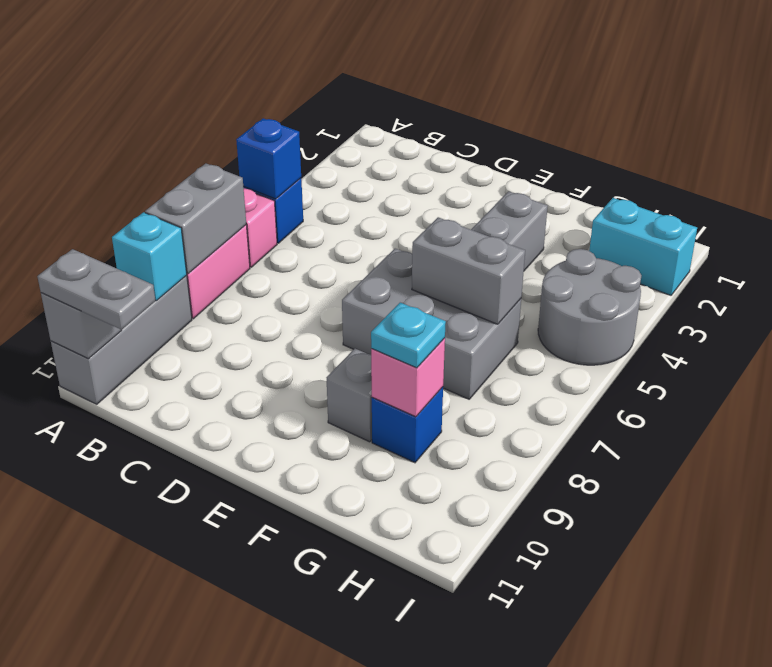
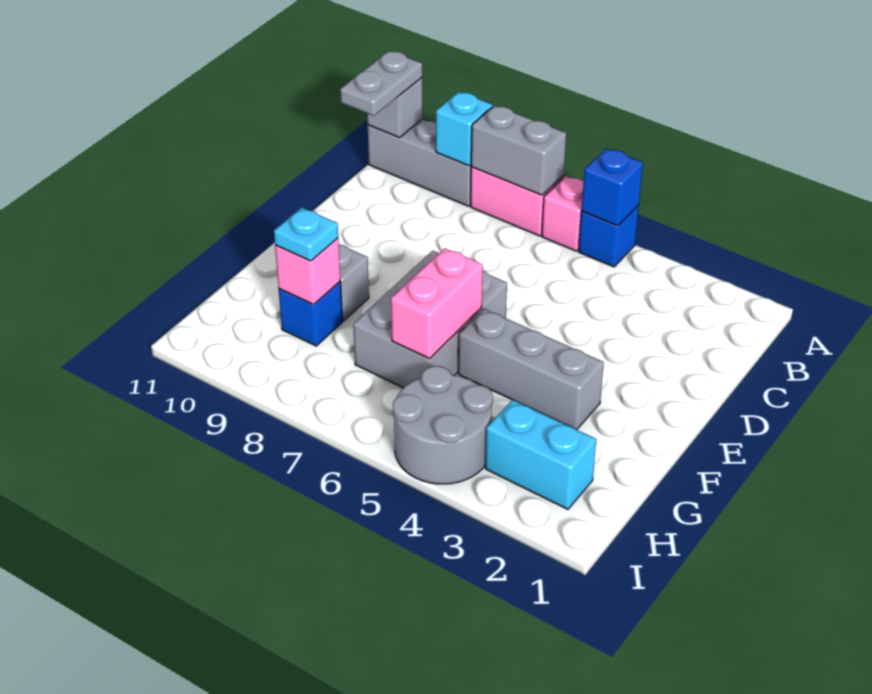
grey 1x2 brick [412,217,525,324] -> pink 1x2 brick [391,248,483,358]
cyan 1x2 brick [589,198,697,295] -> cyan 1x2 brick turned to [485,400,596,509]

